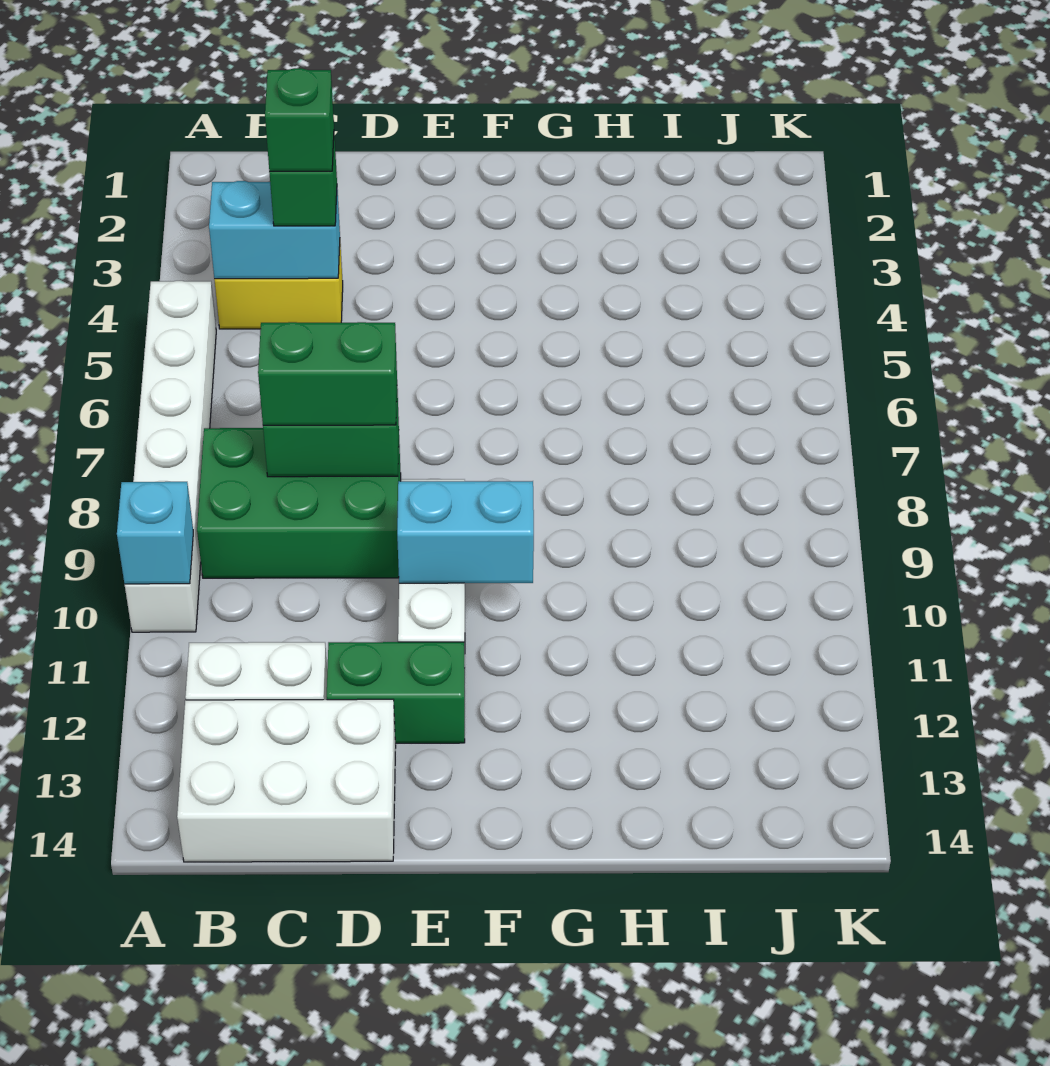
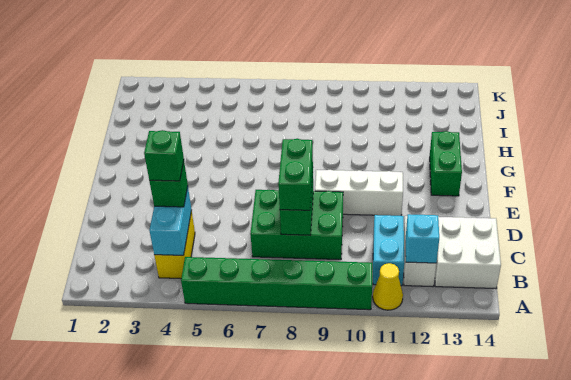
white 1x6 brick [125,281,216,632] -> green 1x6 brick [181,257,372,310]
cyan 1x1 brick [117,482,193,584] -> cyan 1x1 brick moved to [406,214,439,263]
none -> yellow 1x1 cone [373,263,403,310]
green 2x3 brick [197,428,401,578] -> green 2x3 brick turned to [250,190,343,260]
white 2x3 brick [177,699,396,862] -> white 2x2 brick [435,217,501,289]
green 1x2 brick [327,642,465,743] -> green 1x2 brick moved to [430,131,462,196]
cyan 1x2 brick [397,481,534,583] -> cyan 1x2 brick moved to [373,215,404,286]

